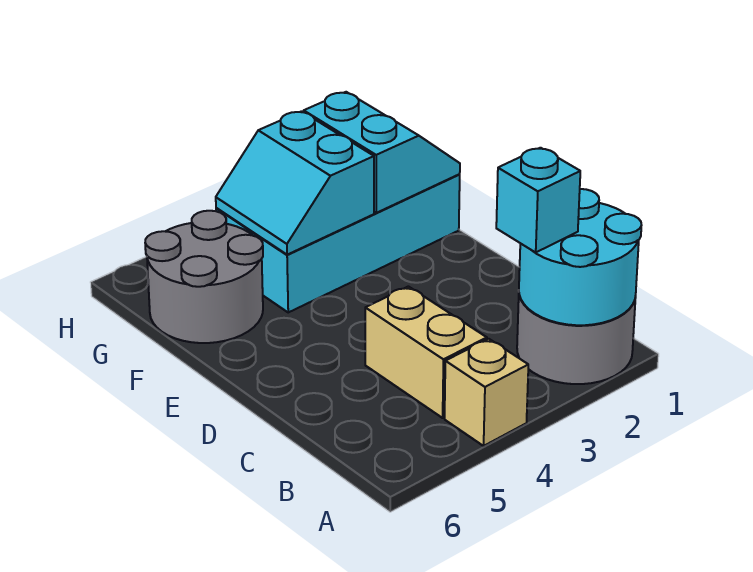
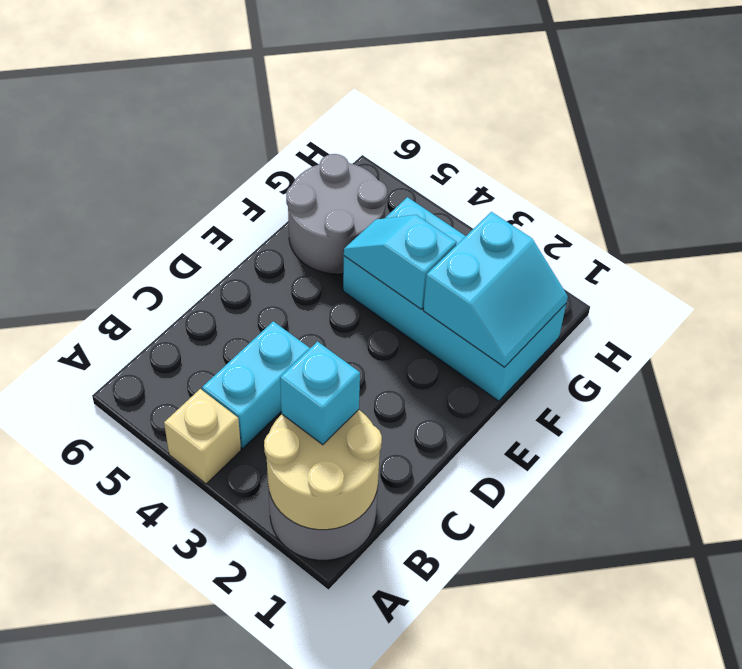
cyan 2x2 round brick [519,189,641,325] -> tan 2x2 round brick [264,410,382,530]
tan 1x2 brick [365,286,487,418] -> cyan 1x2 brick [202,321,310,448]
cyan 2x2 slope [216,111,374,255] -> cyan 1x2 slope [344,215,457,309]

